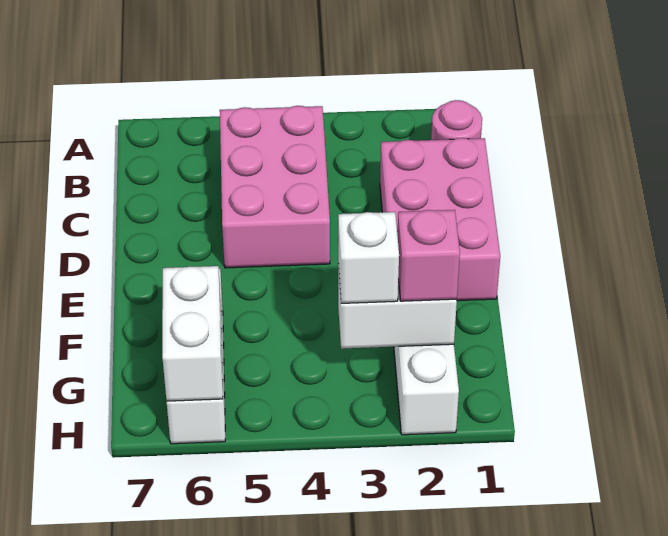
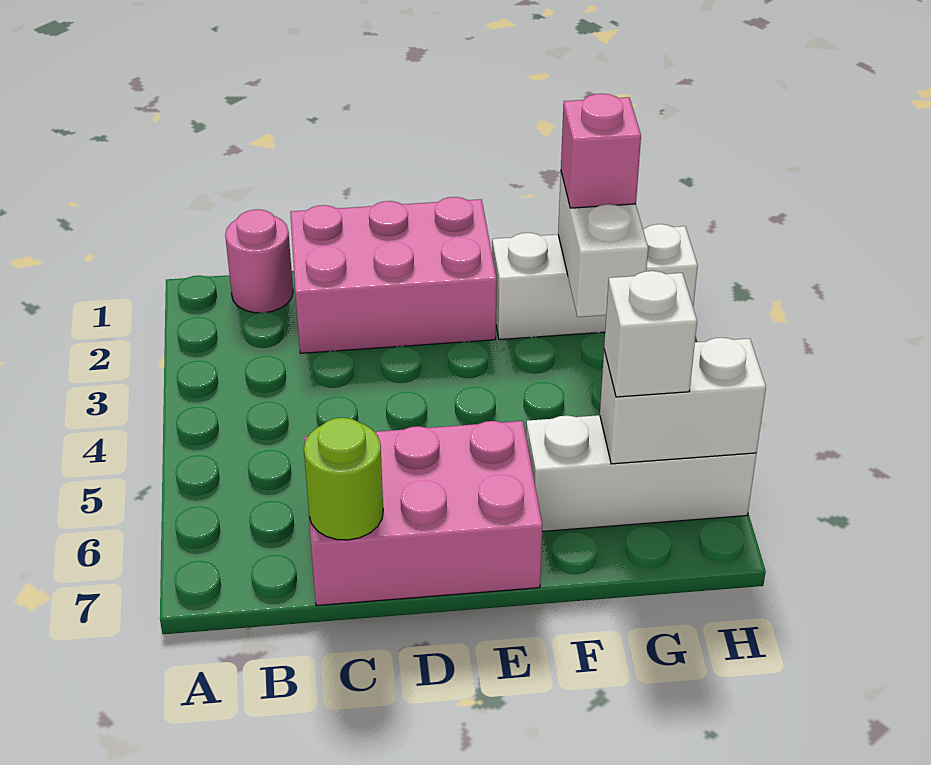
pink 2x3 brick [220,106,330,268] -> pink 2x3 brick moved to [304,421,543,606]
none -> lime 1x1 round brick [304,418,383,540]
white 1x1 brick [338,212,399,303] -> white 1x1 brick moved to [604,271,697,397]

